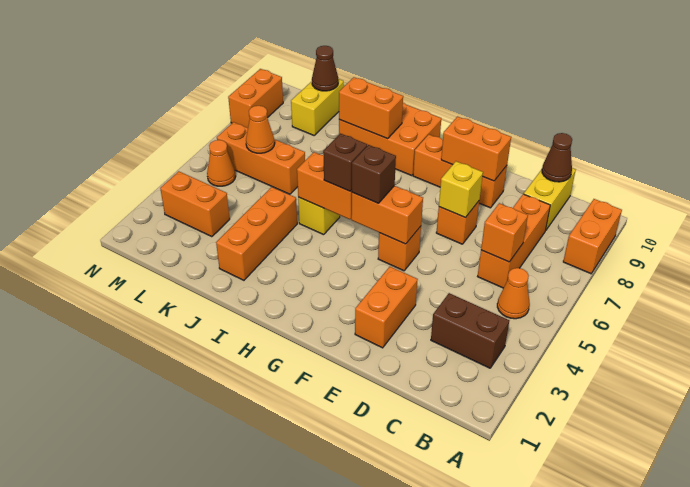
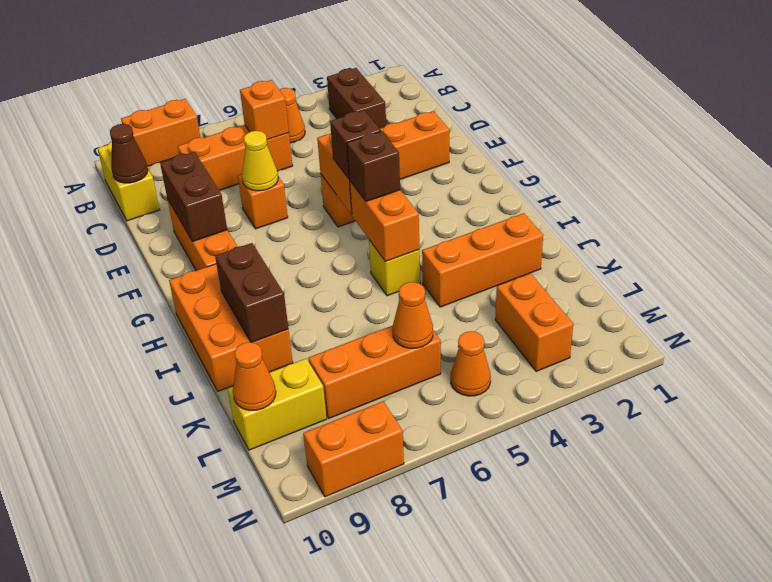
yellow 1x2 brick [524,168,576,230] -> yellow 1x2 brick turned to [98,142,160,221]
yellow 1x1 brick [439,161,483,218] -> yellow 1x1 cone [242,131,278,191]
orange 1x2 brick [441,117,511,181] -> brown 1x2 brick [160,152,227,242]
orange 1x2 brick [339,77,403,139] -> brown 1x2 brick [215,243,288,342]
orange 1x3 brick [217,122,305,194] -> orange 1x3 brick turned to [308,326,441,418]
brown 1x1 cone [312,46,338,91] -> orange 1x1 cone [233,342,276,410]

